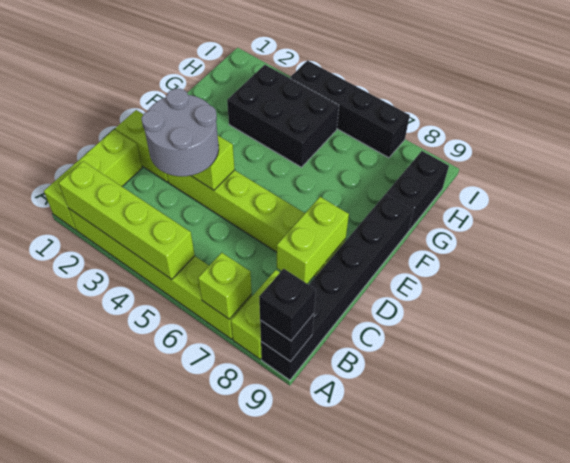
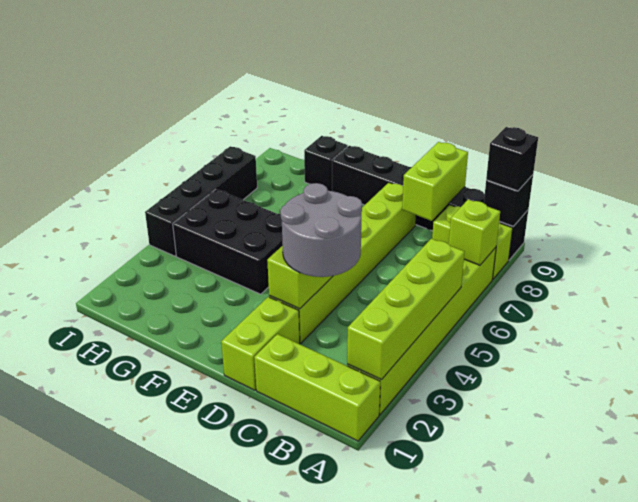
lime 1x2 brick [277,197,349,283] -> lime 1x2 brick turned to [402,142,468,221]
black 2x3 brick [227,65,339,167] -> black 2x3 brick turned to [173,189,283,294]
black 1x2 brick [387,151,449,230] -> black 1x1 brick [304,136,348,191]

